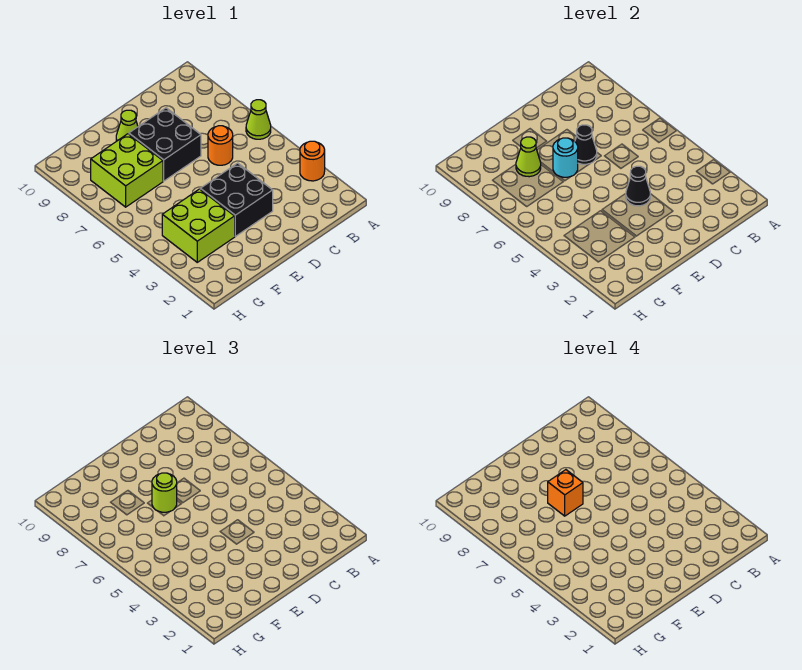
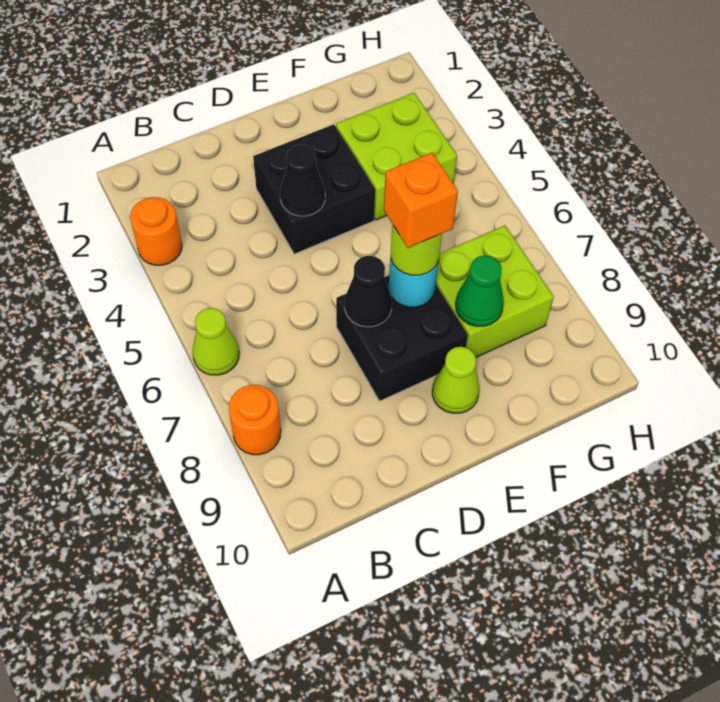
orange 1x1 round brick [208,126,233,165] -> orange 1x1 round brick moved to [229,385,281,455]
lime 1x1 cone [516,137,541,177] -> green 1x1 cone [456,256,504,326]

